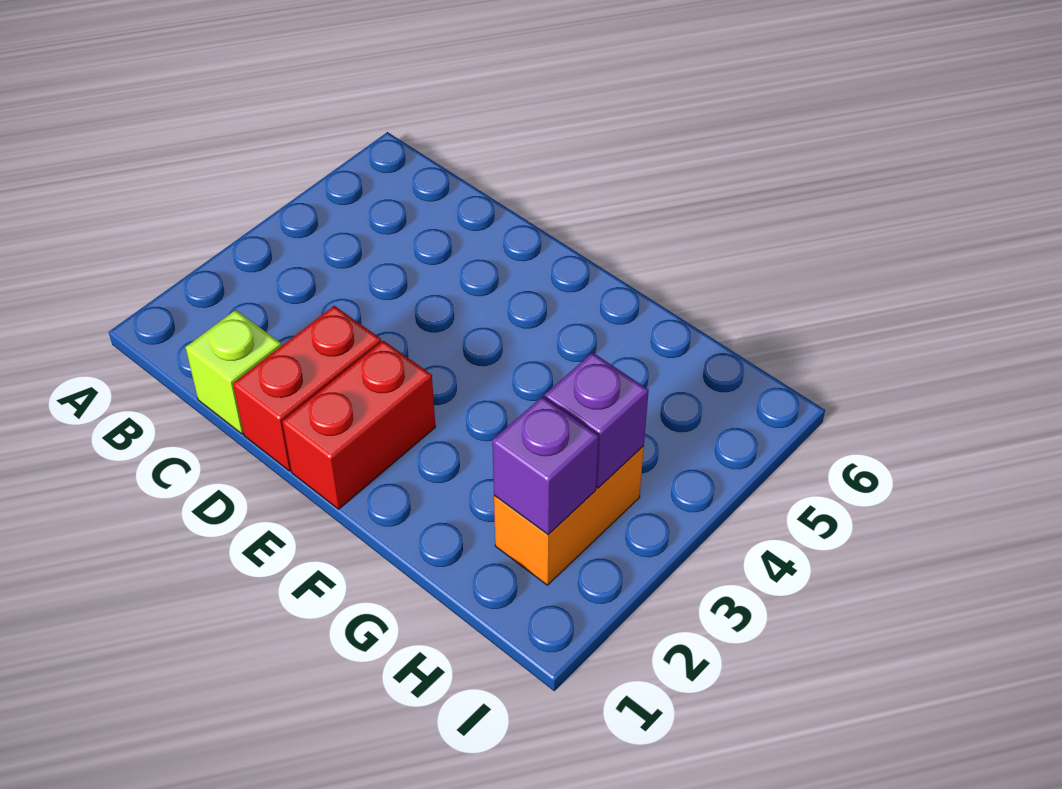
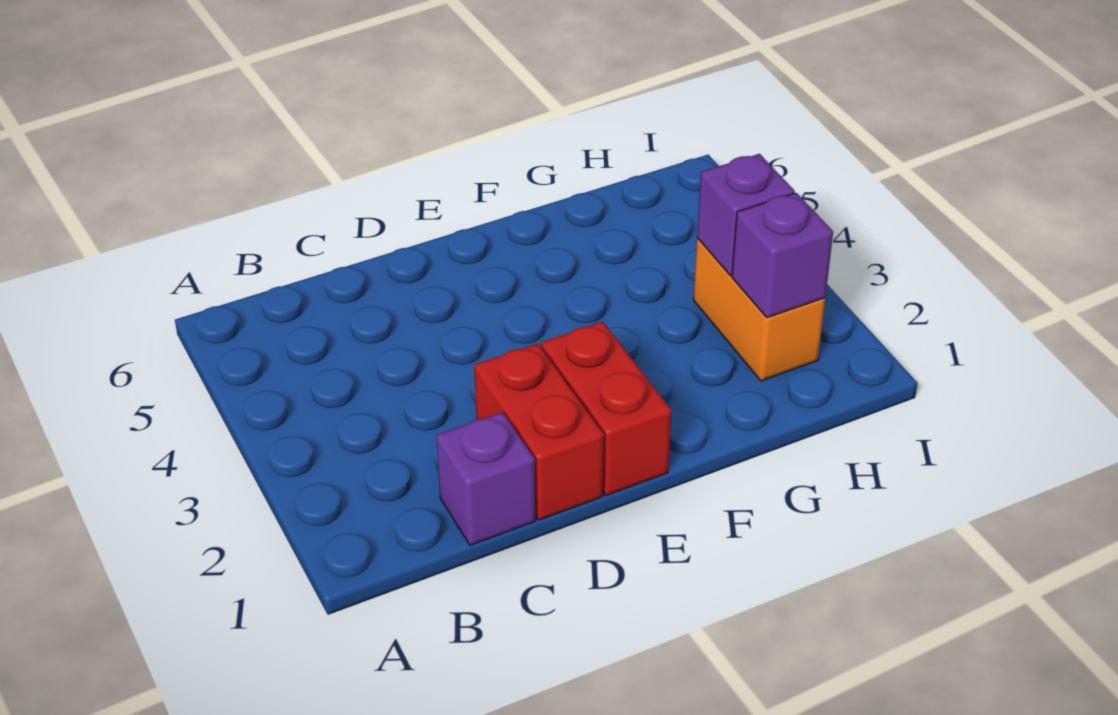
lime 1x1 brick [186,310,281,434] -> purple 1x1 brick [436,412,535,545]

